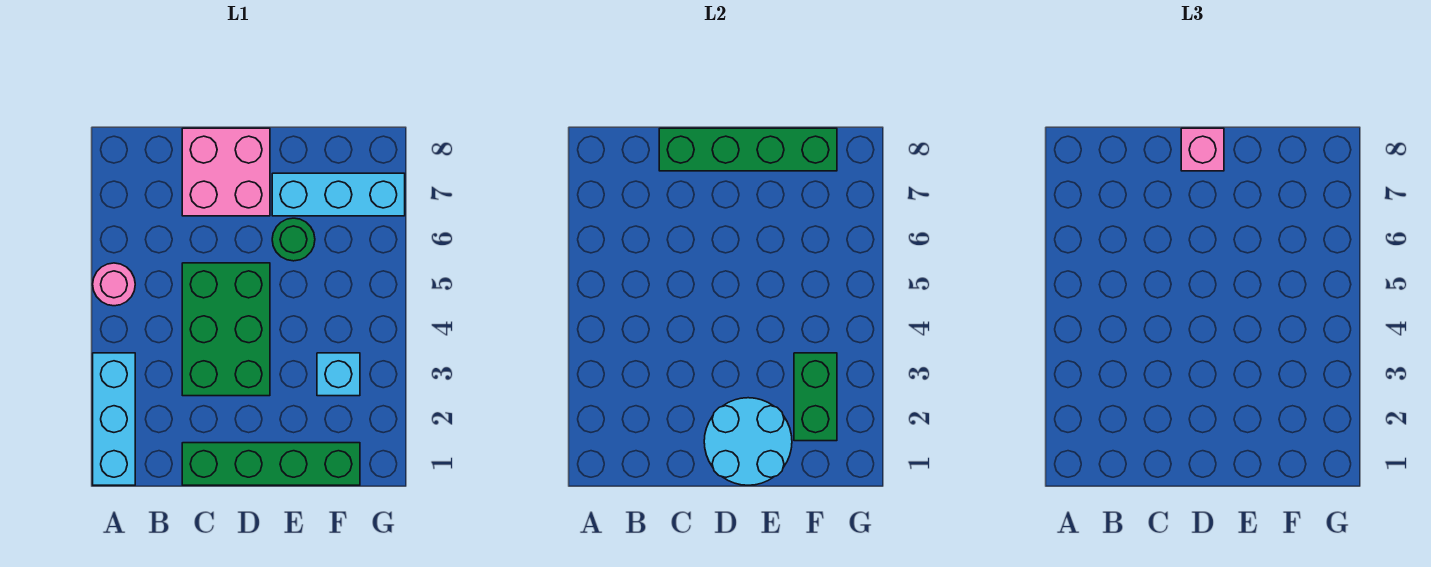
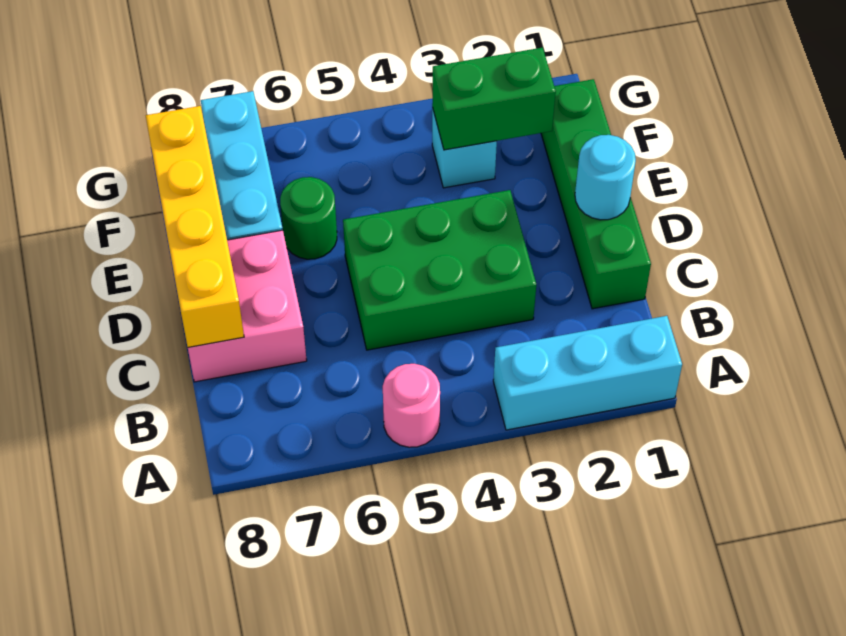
green 1x4 brick [659,128,837,171] -> yellow 1x4 brick [146,106,244,347]
cyan 2x2 round brick [704,398,792,485] -> cyan 1x1 round brick [575,135,636,220]
pink 1x1 brick [1181,128,1224,171] -> none

